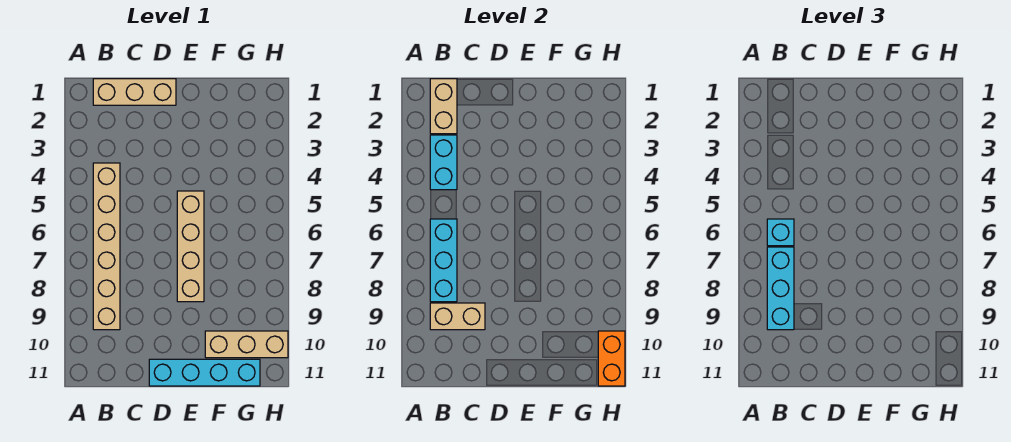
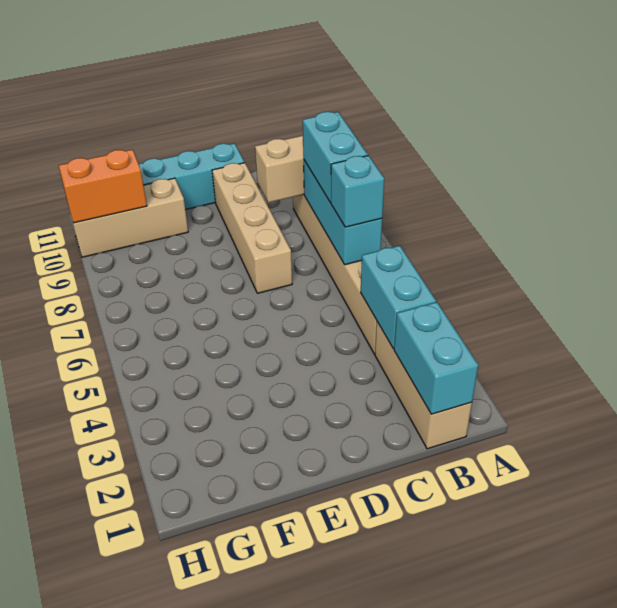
tan 1x3 brick [93,79,176,105] -> tan 1x3 brick turned to [375,322,472,449]
tan 1x2 brick [430,79,457,134] -> cyan 1x2 brick [394,302,478,414]
cyan 1x3 brick [767,247,794,330] -> cyan 1x2 brick [303,112,368,203]
tan 1x4 brick [177,191,204,302] -> tan 1x4 brick moved to [212,163,292,293]
orange 1x2 brick [598,331,625,386] -> orange 1x2 brick turned to [59,150,147,223]

